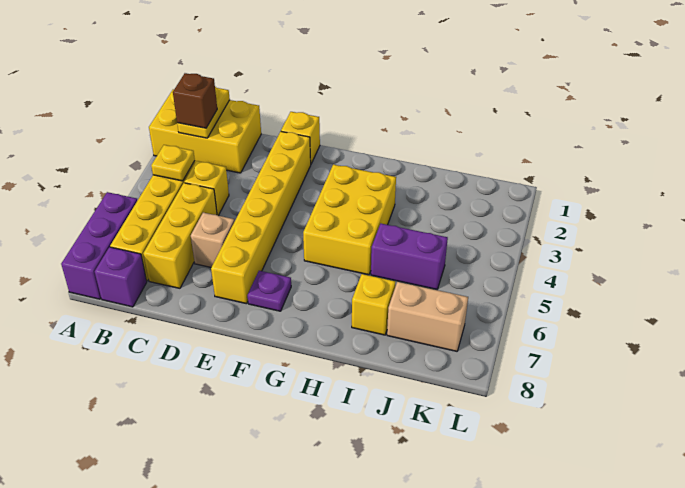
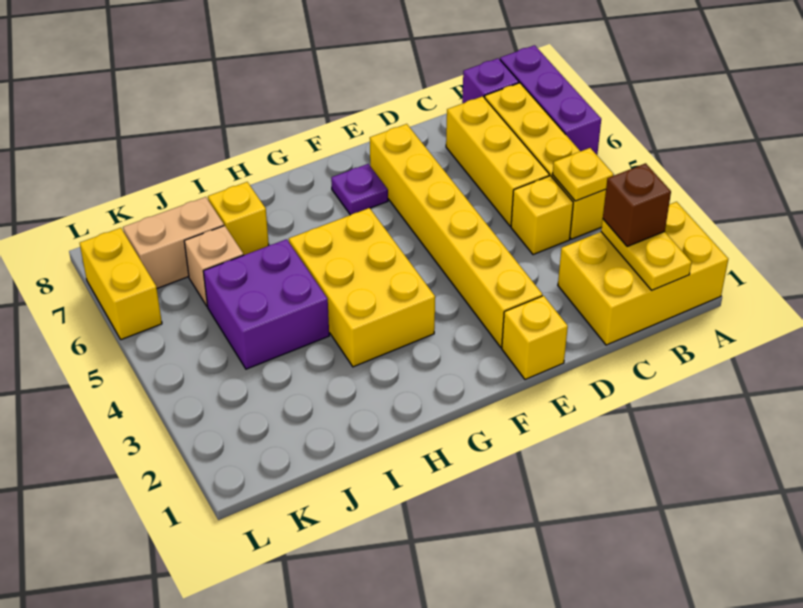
tan 1x1 brick [191,213,234,267] -> tan 1x1 brick moved to [184,226,243,307]
purple 1x2 brick [371,224,448,289] -> purple 2x2 brick [203,239,329,369]
none -> yellow 1x2 brick [80,228,162,340]

